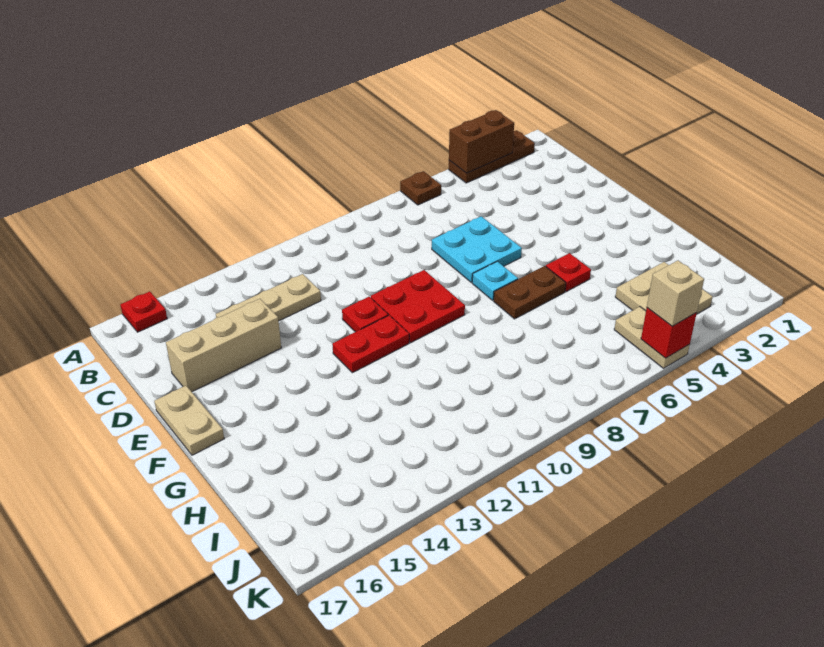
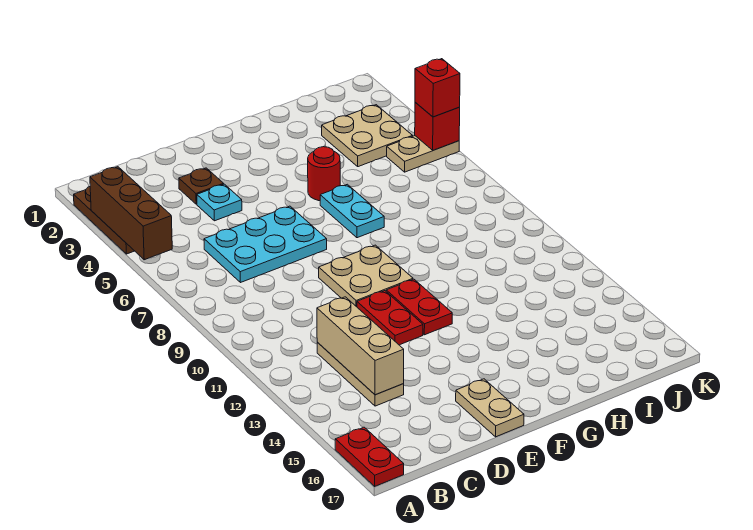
brown 1x2 brick [449,110,514,173] -> brown 1x3 brick [90,167,172,260]
brown 1x1 plate [400,171,441,205] -> brown 1x1 plate moved to [179,168,224,204]
red 1x1 plate [120,291,167,332] -> red 1x2 plate [335,427,404,486]
cyan 2x2 plate [432,216,522,282] -> cyan 2x3 plate [204,206,327,283]
tan 1x3 brick [166,299,281,392] -> tan 1x3 brick moved to [317,297,404,395]
red 2x2 plate [371,270,465,342] -> tan 2x2 plate [319,245,413,307]
red 1x1 plate [342,297,388,332] -> red 1x2 plate [357,291,423,345]
tan 1x2 plate [154,386,224,455] -> tan 1x2 plate turned to [456,379,524,437]
cyan 1x1 plate [472,261,518,300] -> cyan 1x1 plate moved to [197,184,242,221]
red 1x1 plate [546,253,591,292] -> red 1x1 round brick [308,147,340,201]
brown 1x2 plate [494,266,566,319] -> cyan 1x2 plate [320,184,384,238]
tan 1x1 brick [647,261,704,326] -> red 1x1 brick [415,59,460,117]

